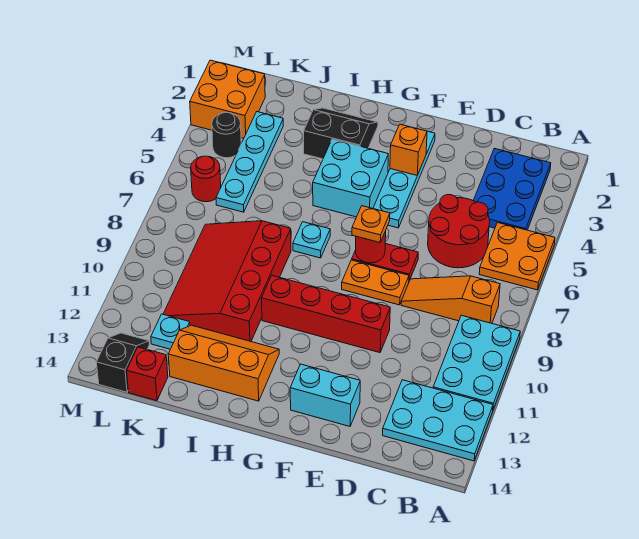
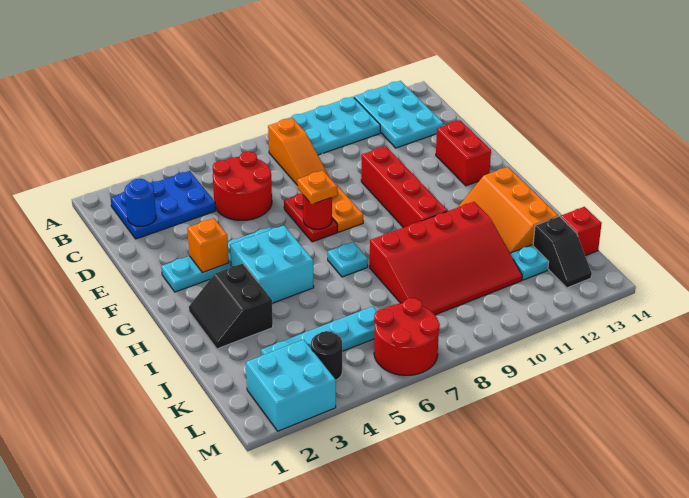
orange 2x2 plate [479,223,555,290] -> none
none -> blue 1x1 round brick [125,179,156,226]
cyan 1x2 brick [290,364,360,426] -> red 1x2 brick [436,120,491,186]
orange 2x2 brick [190,60,265,138] -> cyan 2x2 brick [246,340,336,431]
red 1x1 round brick [191,156,221,202] -> red 2x2 round brick [374,298,440,375]
black 1x2 slope [96,333,149,392] -> black 1x2 slope turned to [533,216,592,288]

